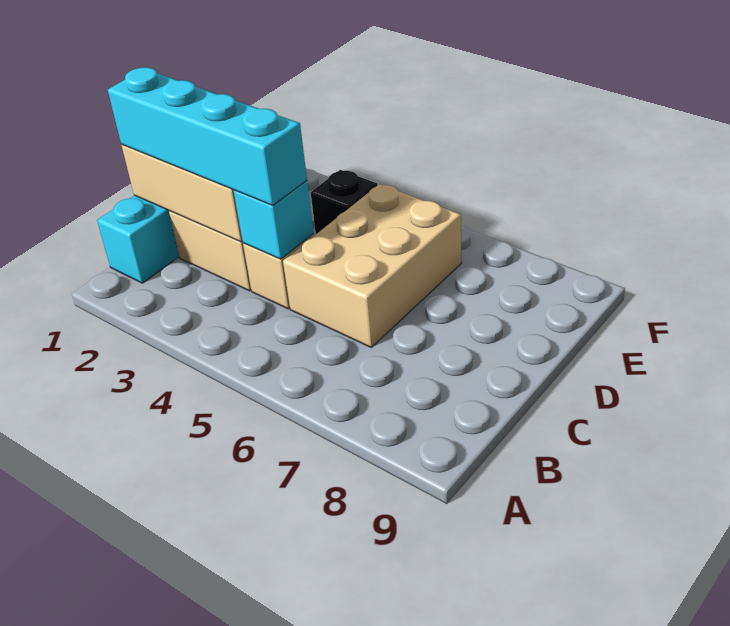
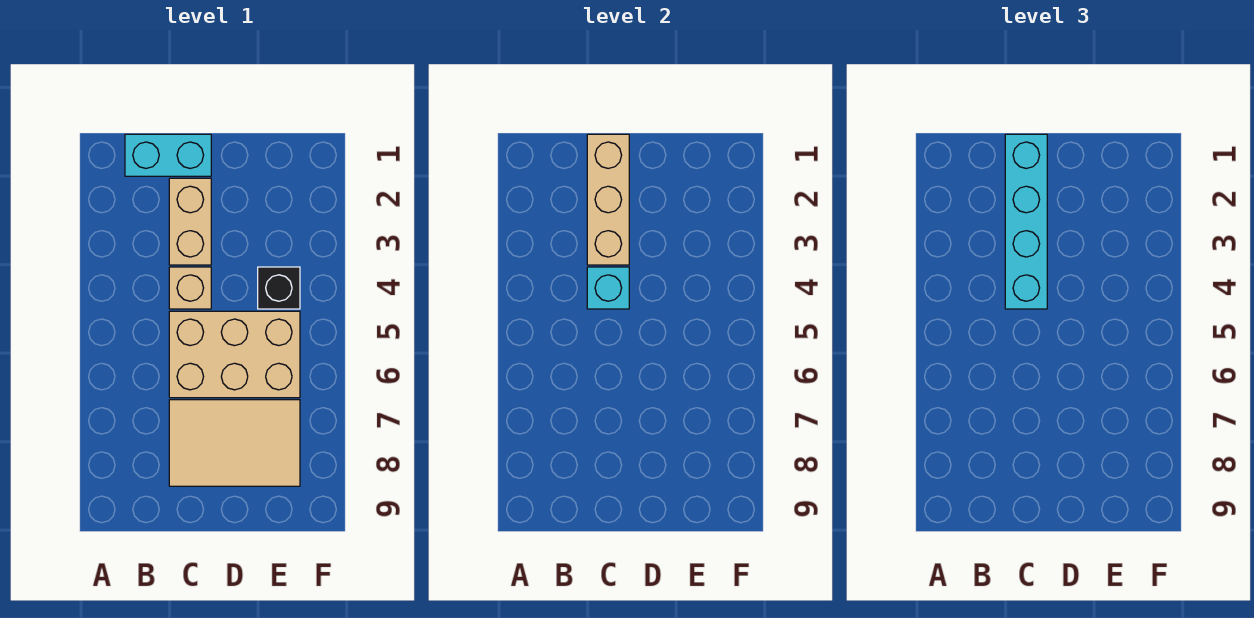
none -> tan 2x3 tile [169,400,300,486]

